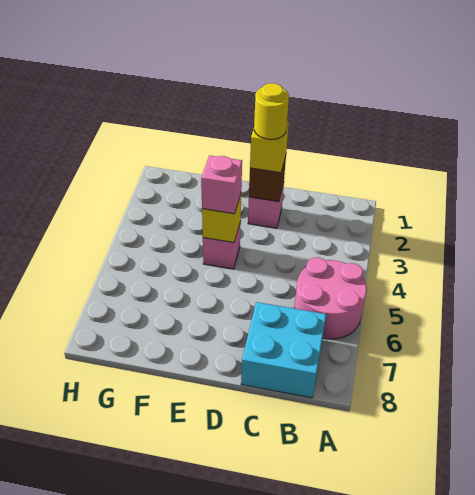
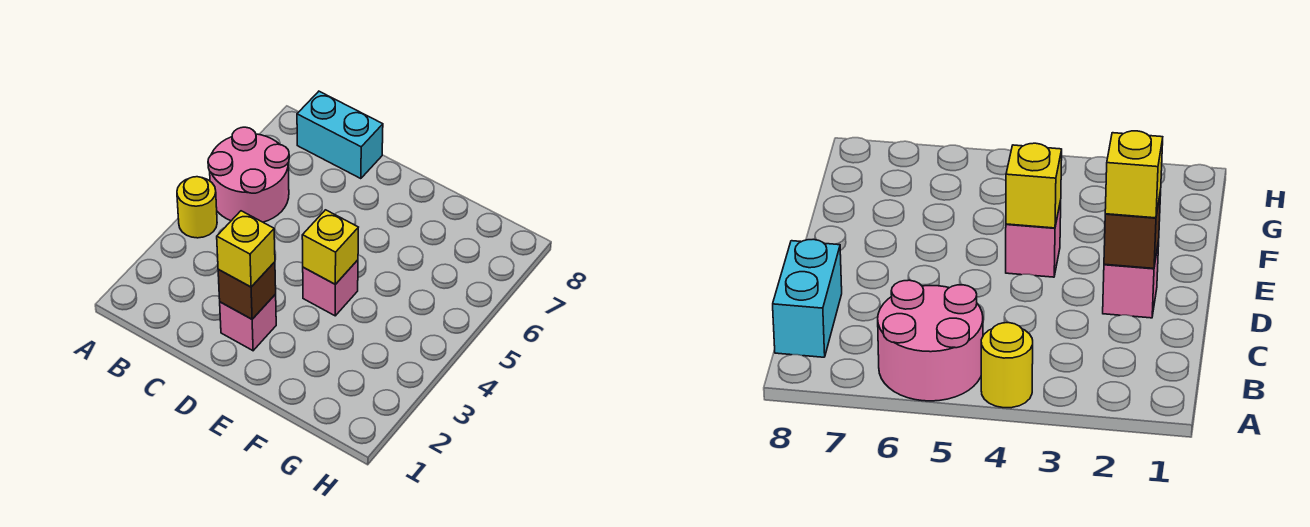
cyan 2x2 brick [241,302,326,398] -> cyan 1x2 brick [297,91,383,179]
yellow 1x1 round brick [254,83,289,139] -> yellow 1x1 round brick moved to [177,177,217,238]
pink 1x1 brick [201,155,242,214] -> none

